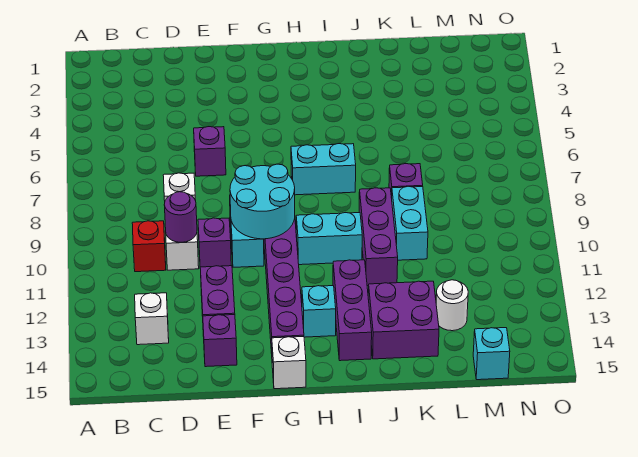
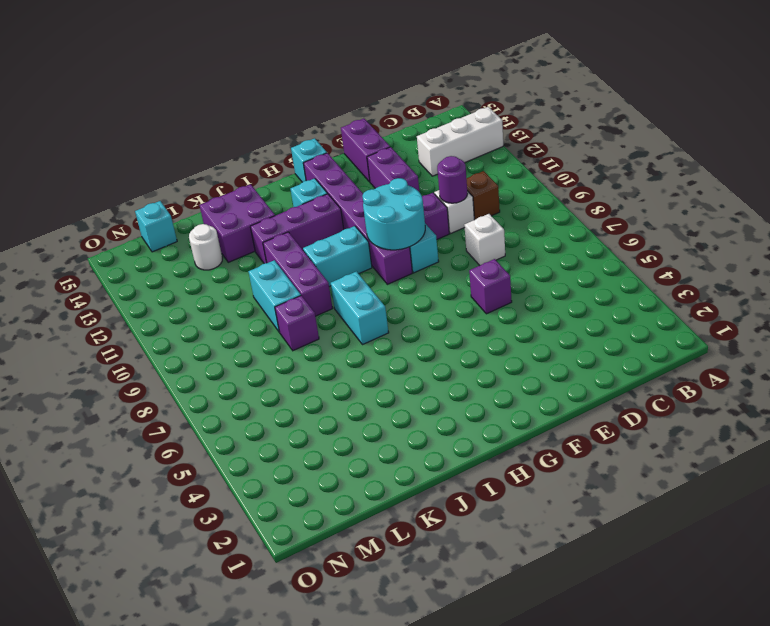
red 1x1 brick [132,221,166,272] -> brown 1x1 brick [466,171,500,220]
white 1x1 brick [135,293,169,345] -> white 1x3 brick [417,107,503,176]
purple 1x1 brick [203,315,237,367] -> purple 1x2 brick [341,119,390,182]
white 1x1 brick [272,337,306,389] -> cyan 1x1 brick [291,138,327,182]
cyan 1x2 brick [291,144,356,195] -> cyan 1x2 brick turned to [331,271,389,345]
purple 1x3 brick [333,260,372,361] -> purple 1x3 brick turned to [250,194,344,264]

